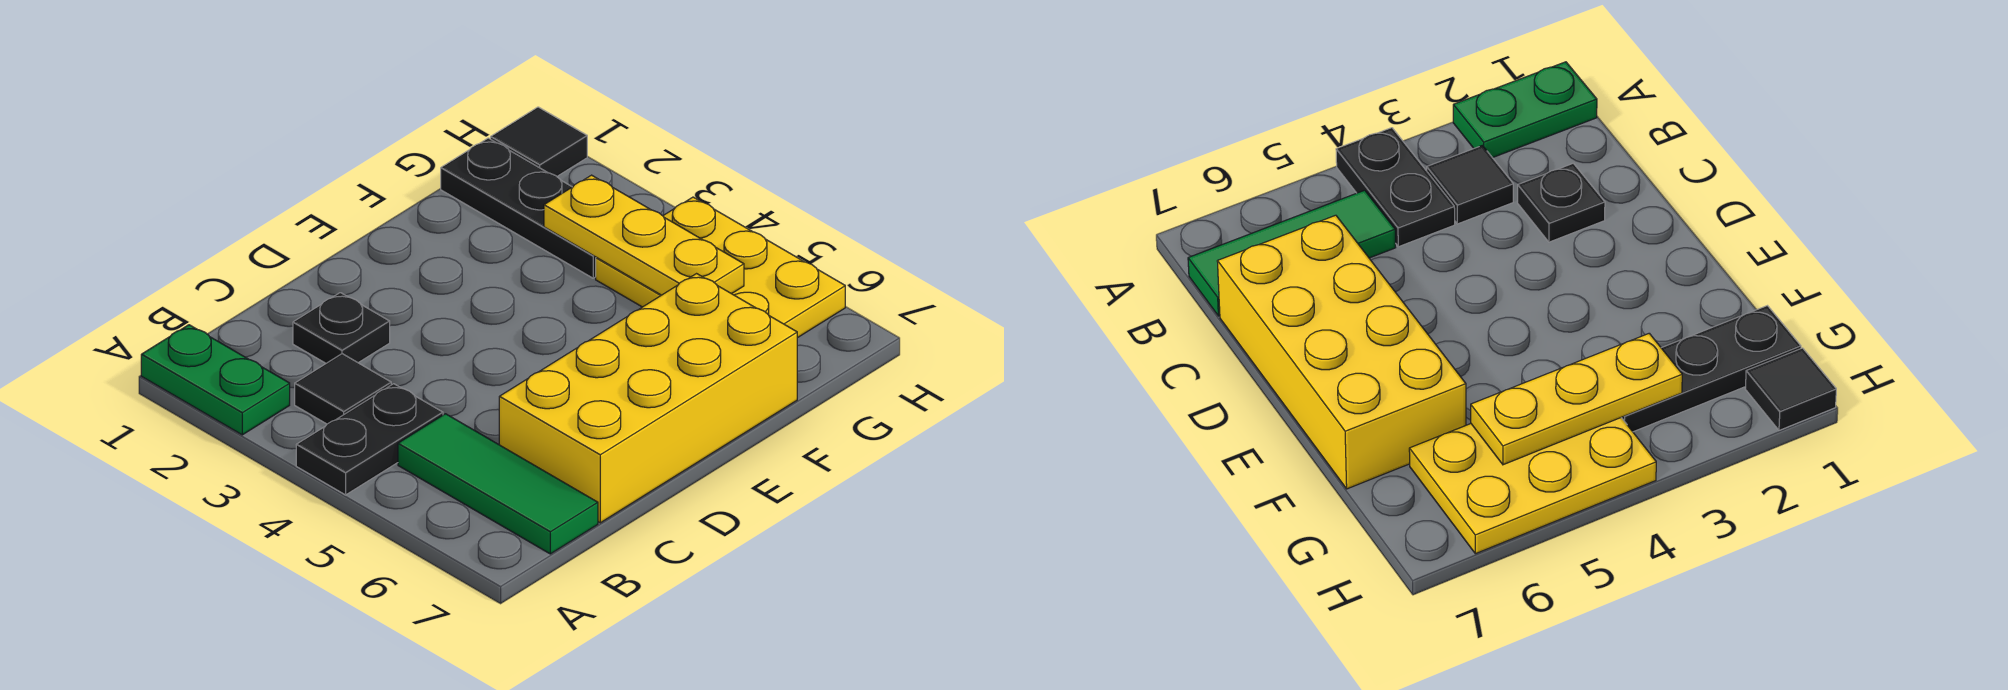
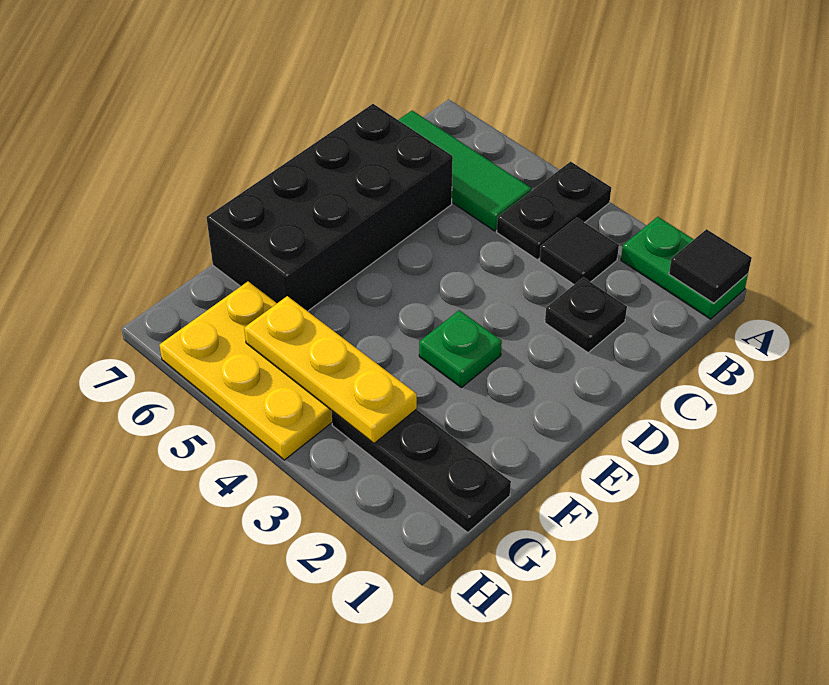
yellow 2x4 brick [499,274,797,523] -> black 2x4 brick [206,104,453,311]
none -> green 1x1 plate [419,310,502,388]
black 1x1 tile [491,107,587,176] -> black 1x1 tile moved to [669,229,752,303]

